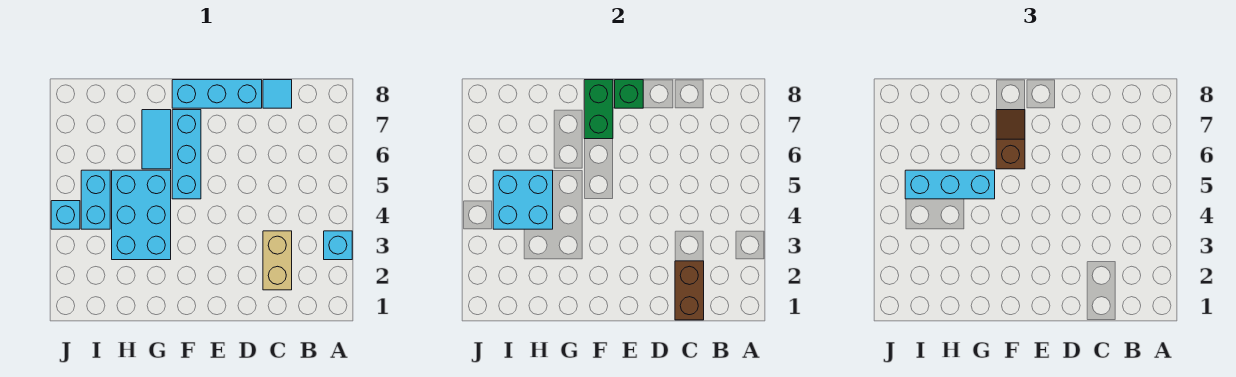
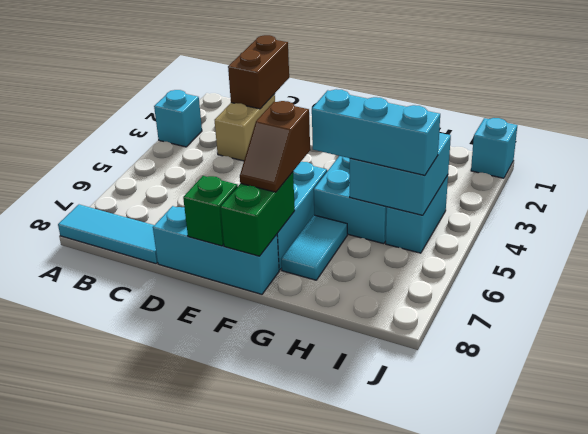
cyan 1x1 tile [263,80,292,108] -> cyan 1x3 tile [58,205,158,264]
cyan 1x1 brick [51,201,80,229] -> cyan 1x1 brick moved to [471,118,517,178]

